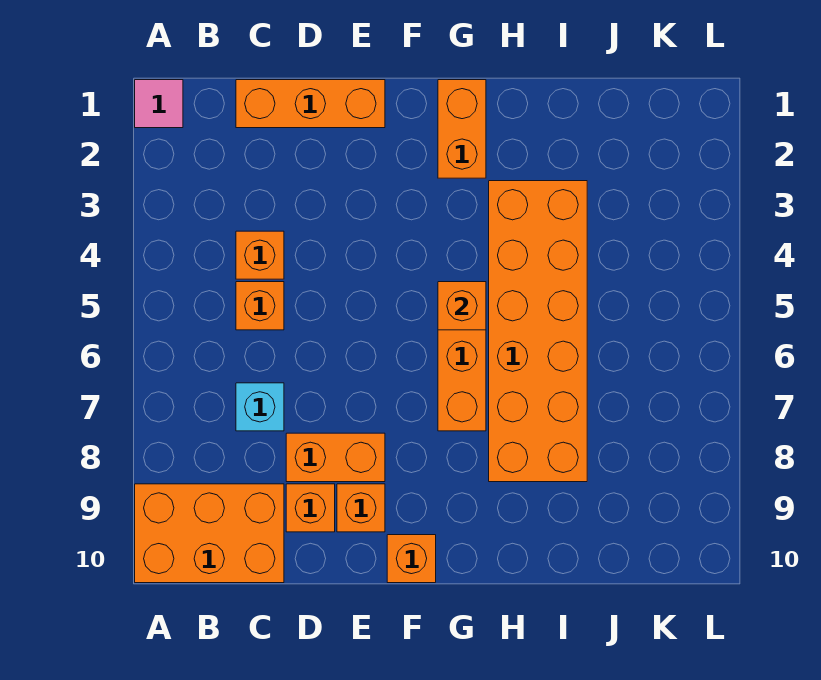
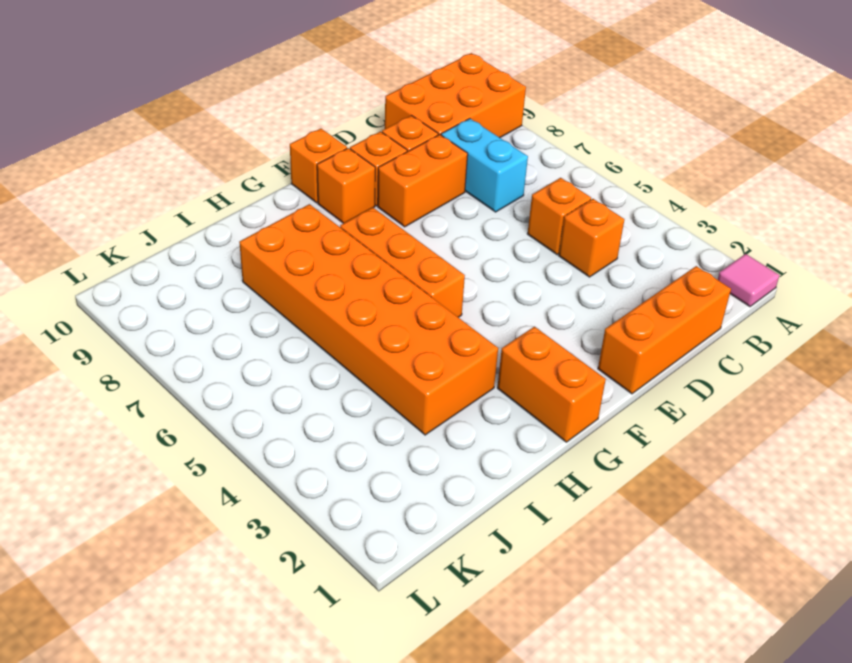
cyan 1x1 brick [236,383,284,431] -> cyan 1x2 brick [441,119,528,212]
orange 1x1 brick [438,282,486,330] -> orange 1x1 brick moved to [317,148,375,223]

